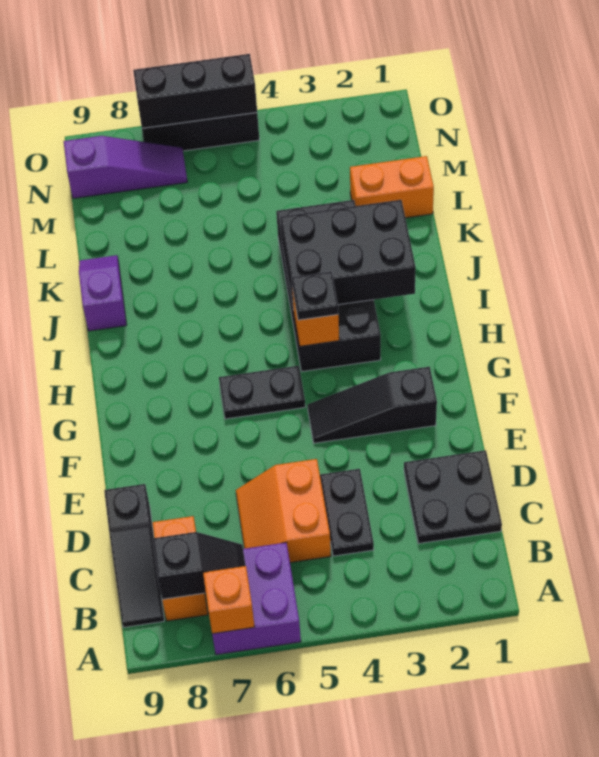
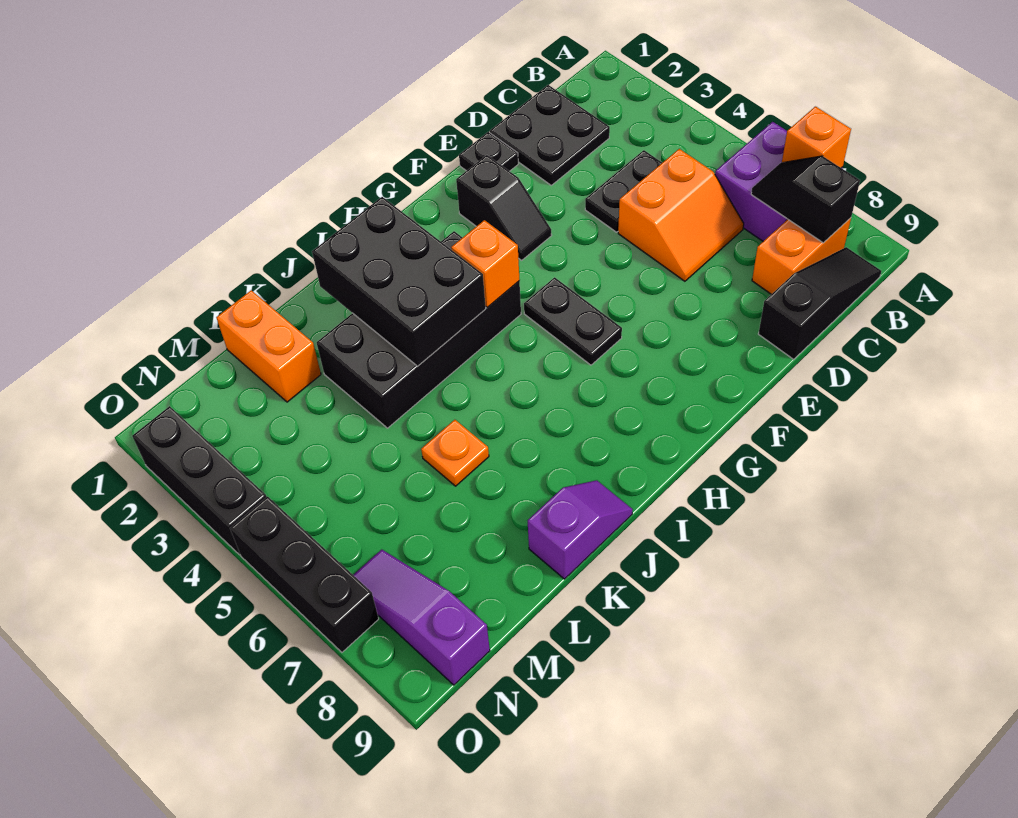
black 1x3 slope [307,367,437,443] -> black 1x2 slope [456,155,552,260]
black 1x1 plate [292,272,338,320] -> black 1x1 plate moved to [459,132,518,171]
purple 1x2 slope [79,255,127,331] -> purple 1x2 slope turned to [528,480,633,579]
none -> orange 1x1 plate [421,420,489,486]
black 1x3 brick [133,54,257,128] -> black 1x3 brick moved to [132,406,267,555]

